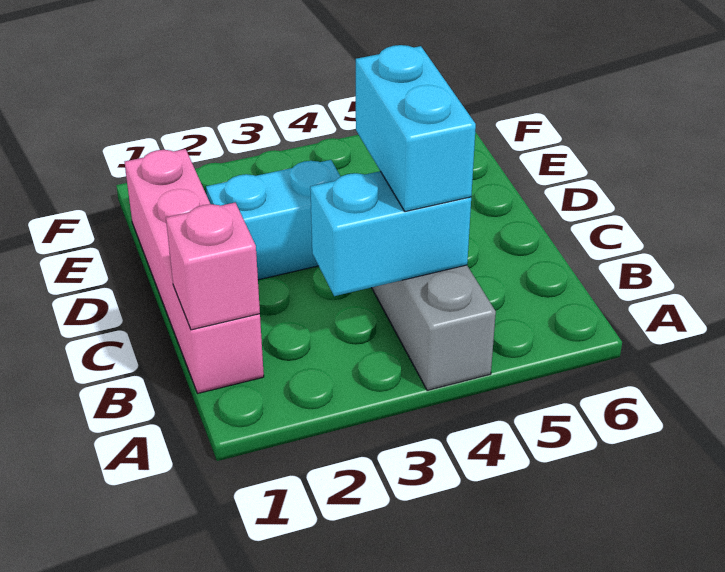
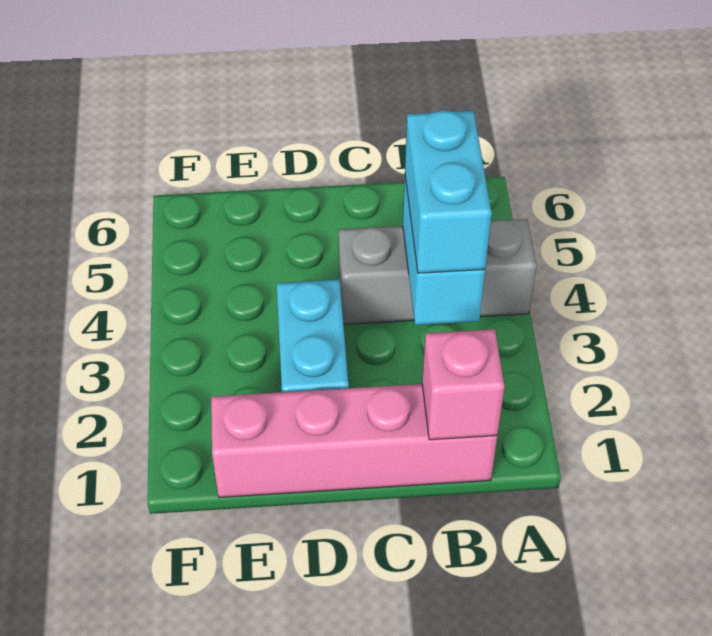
cyan 1x2 brick [356,45,476,212] -> cyan 1x2 brick turned to [405,110,492,273]

